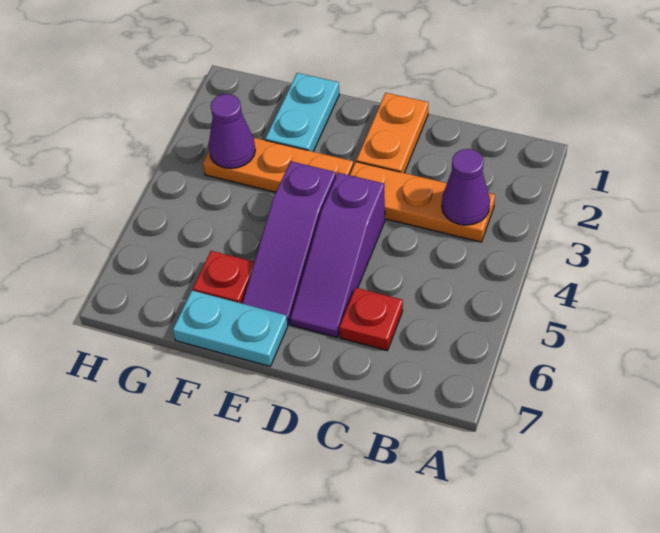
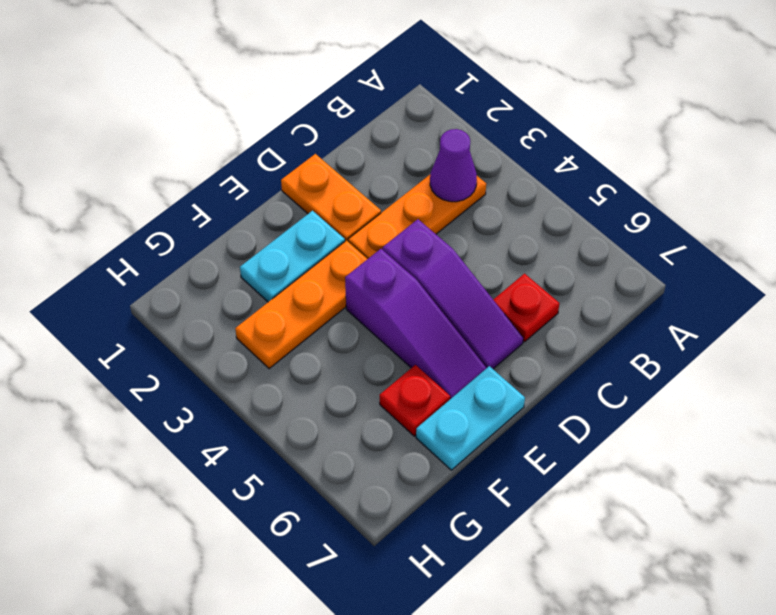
cyan 1x2 plate [265,73,339,151] -> cyan 1x2 plate turned to [240,211,345,302]
purple 1x1 cone [209,94,255,169] -> none

